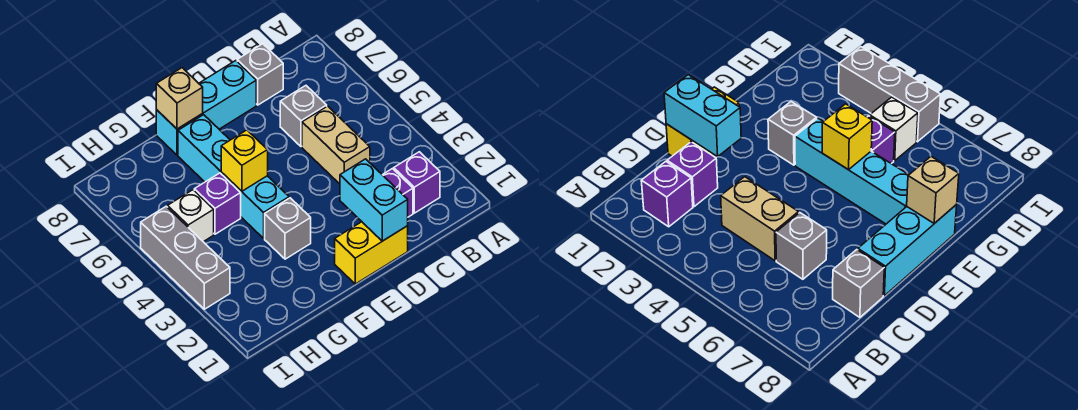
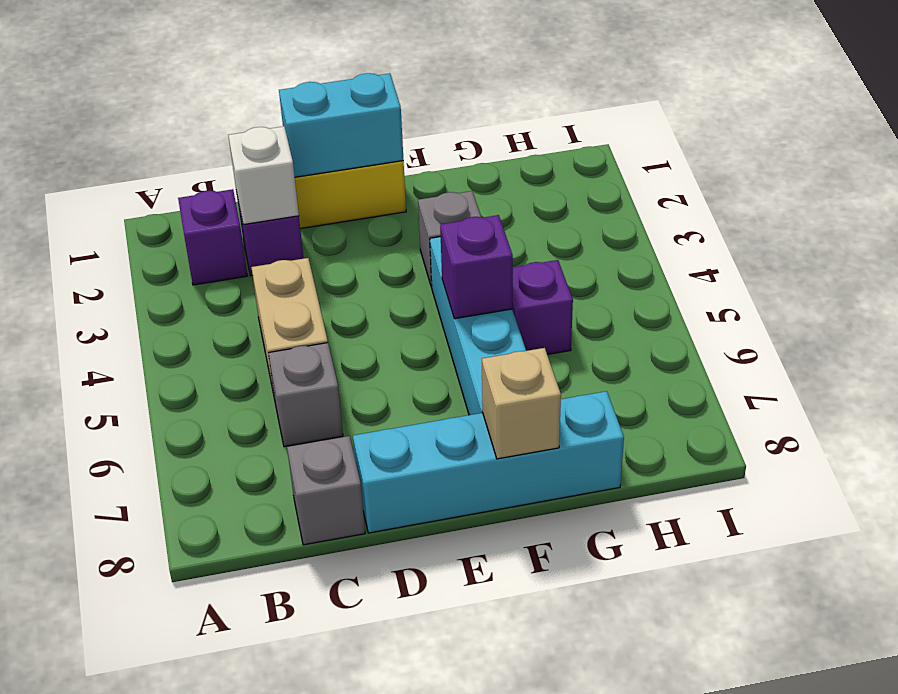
cyan 1x2 brick [340,159,408,241] -> cyan 1x2 brick turned to [279,73,404,177]
cyan 1x3 brick [156,61,256,155] -> cyan 1x4 brick [353,391,624,533]
yellow 1x1 brick [221,130,268,191] -> purple 1x1 brick [440,215,513,319]
white 1x1 brick [168,190,214,242] -> white 1x1 brick moved to [228,126,299,225]
grey 1x3 brick [141,206,230,309] -> none

